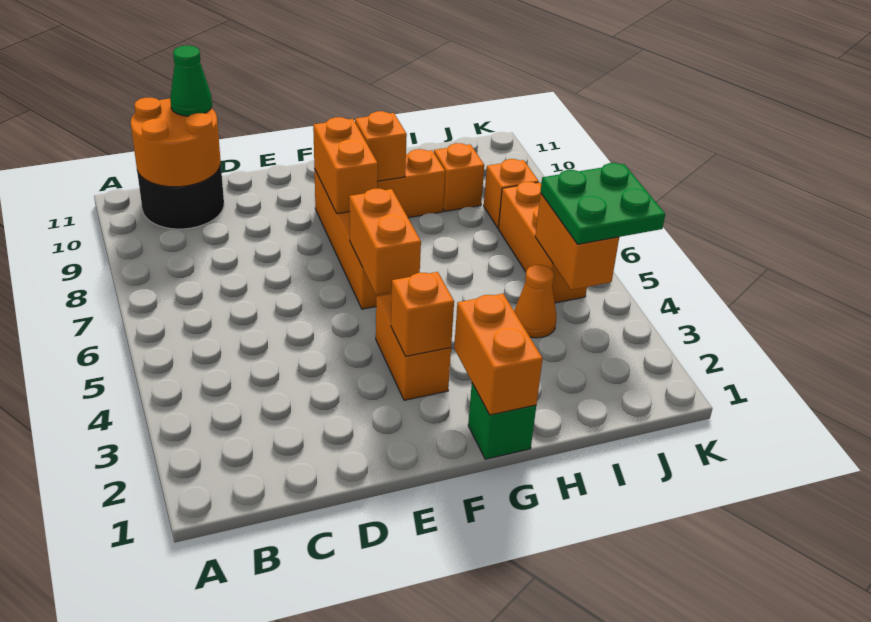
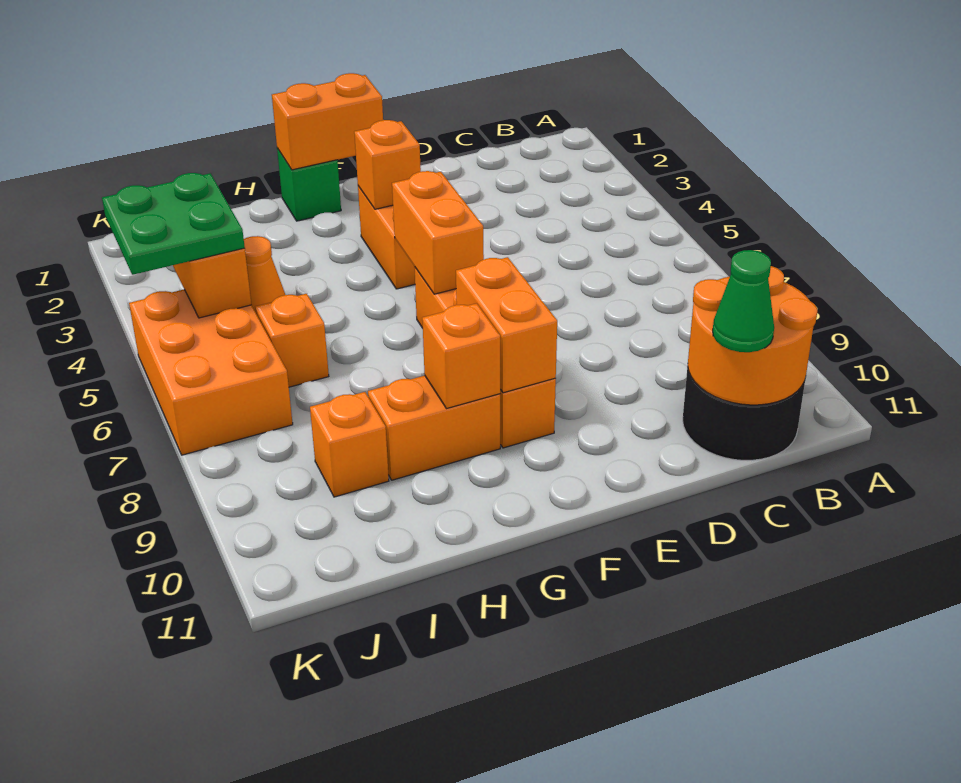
orange 1x2 brick [454,294,543,415] -> orange 1x2 brick turned to [272,73,383,170]
orange 1x3 brick [499,182,587,303] -> orange 2x3 brick [129,289,293,455]
orange 1x1 brick [484,159,539,228] -> orange 1x1 brick moved to [255,294,329,387]

